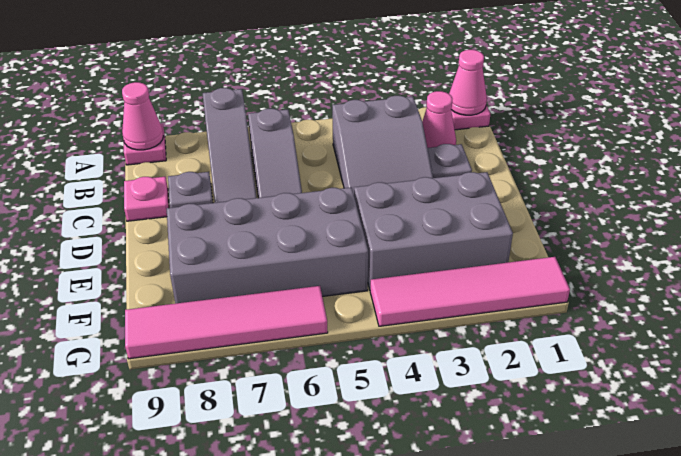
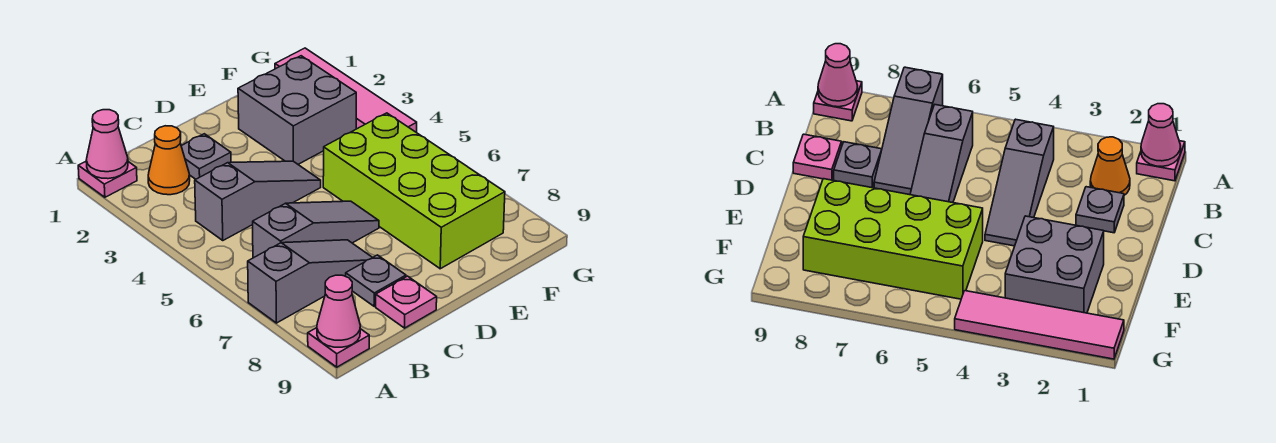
pink 1x1 cone [422,91,456,148] -> orange 1x1 cone [148,126,190,195]
grey 2x3 slope [332,96,433,194] -> grey 1x3 slope [195,161,321,241]
grey 2x3 brick [354,172,513,289] -> grey 2x2 brick [238,56,356,164]
grey 2x4 brick [167,187,368,304] -> lime 2x4 brick [323,113,505,269]
pink 1x4 tile [125,286,328,359] -> none

